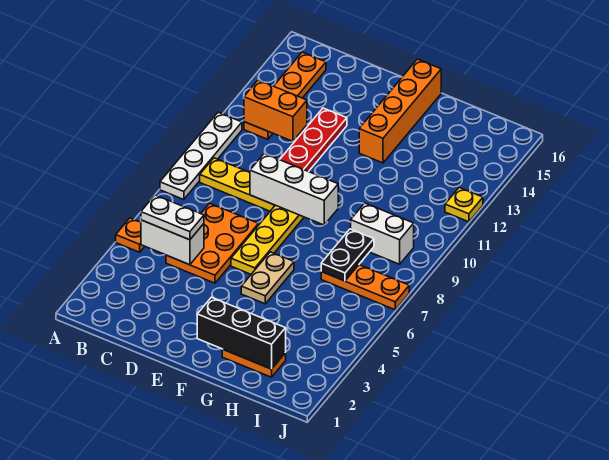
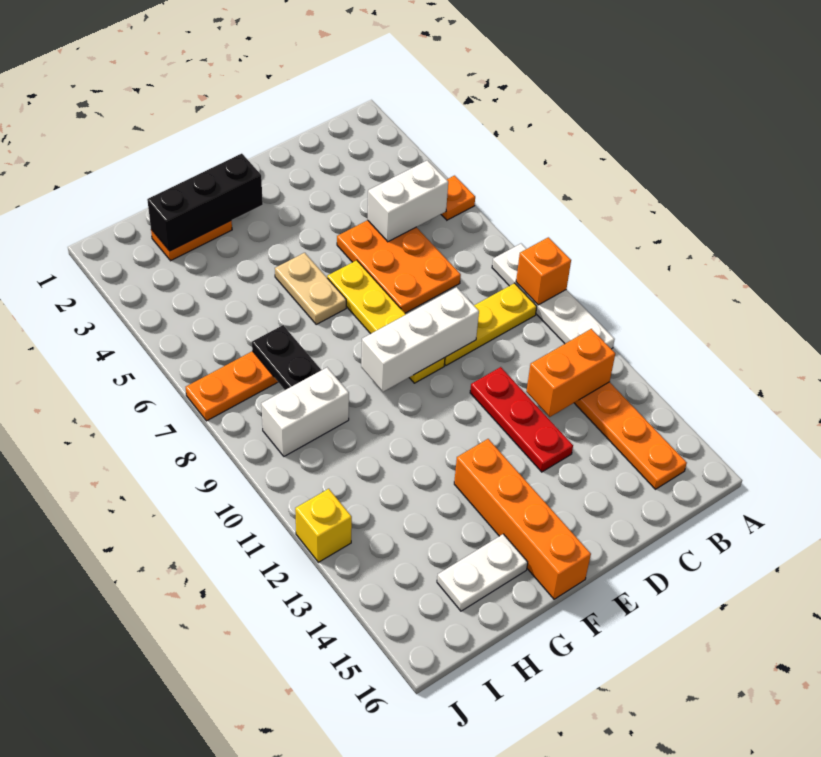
none -> orange 1x1 brick [516,237,571,305]
white 1x2 plate [141,195,204,240] -> white 1x2 plate moved to [437,534,528,611]
yellow 1x1 plate [445,188,483,222] -> yellow 1x1 brick [295,489,352,562]

